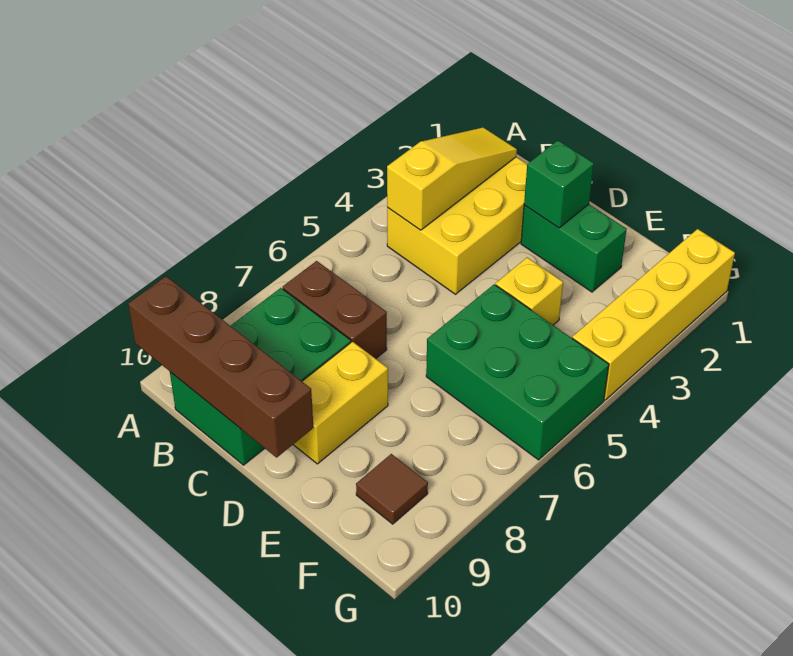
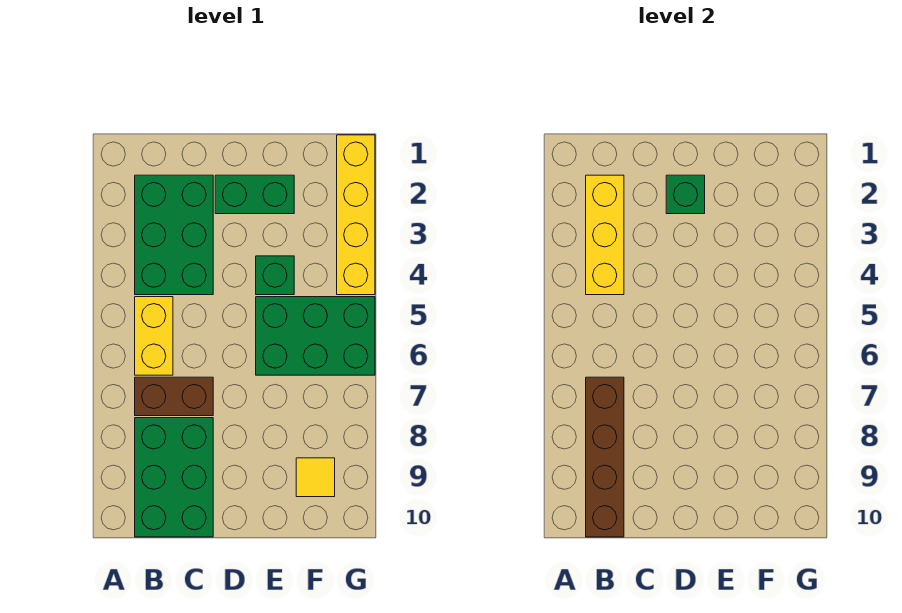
brown 1x4 brick [128,276,313,457] -> brown 1x4 brick turned to [586,377,624,537]
yellow 2x3 brick [387,157,527,294] -> green 2x3 brick [135,175,213,295]
yellow 1x3 slope [387,128,517,230] -> yellow 1x3 brick [586,175,624,295]
yellow 1x2 brick [293,341,388,464] -> yellow 1x2 brick moved to [135,297,173,375]
yellow 1x1 brick [496,257,563,325] -> green 1x1 brick [256,256,294,295]
brown 1x1 tile [356,454,428,524] -> yellow 1x1 tile [296,458,335,497]

